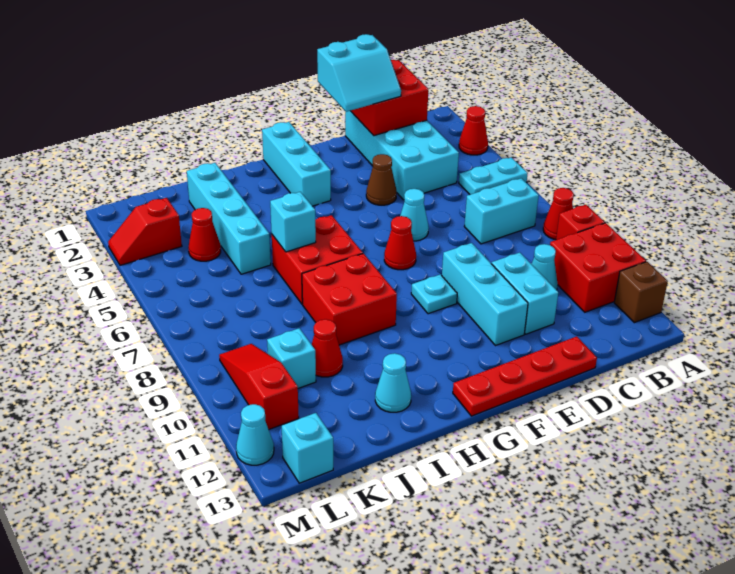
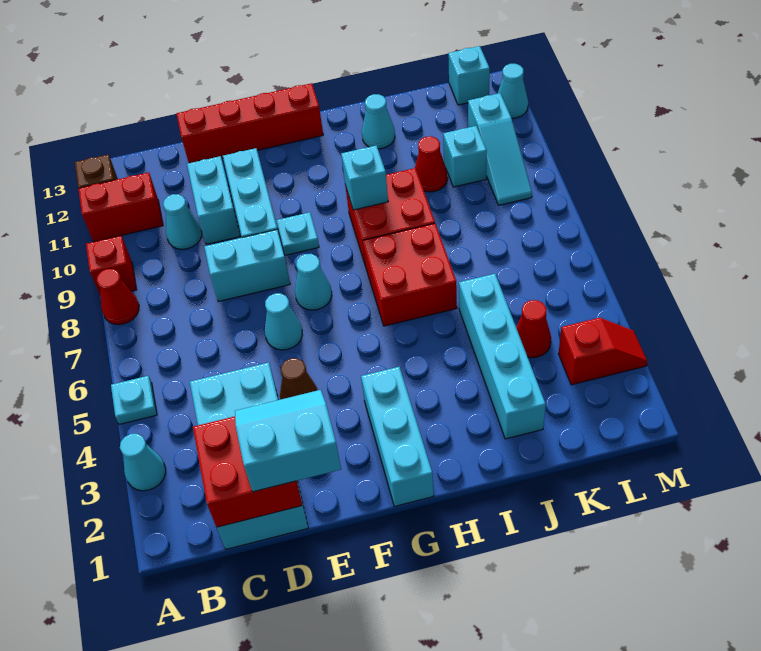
red 1x1 cone [459,106,488,155] -> cyan 1x1 cone [120,434,166,491]
cyan 1x2 plate [459,157,528,195] -> cyan 1x1 plate [111,376,157,424]
red 2x2 brick [550,223,646,312] -> red 1x2 brick [78,172,163,242]
cyan 1x2 brick [464,178,539,244] -> cyan 1x2 brick moved to [204,229,290,302]
red 1x4 plate [453,336,597,416] -> red 1x4 brick [177,83,323,163]
red 1x1 cone [384,216,416,270] -> cyan 1x1 cone [295,254,332,310]
cyan 1x1 brick [270,192,316,252] -> cyan 1x1 brick moved to [341,145,388,210]
red 1x3 slope [219,344,299,429] -> cyan 1x3 slope [468,93,532,205]

